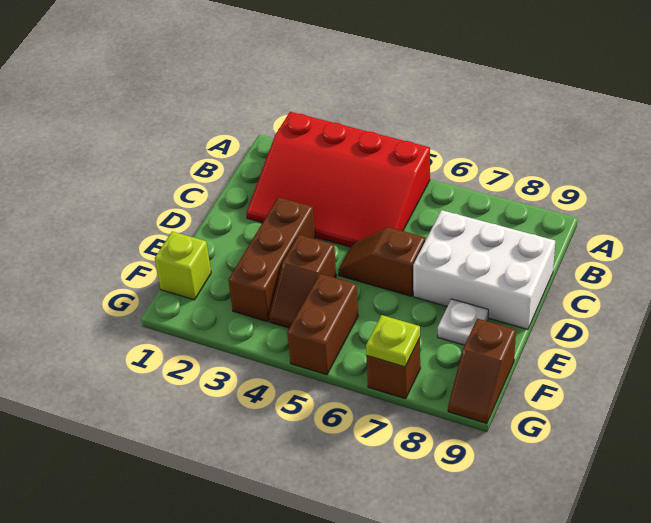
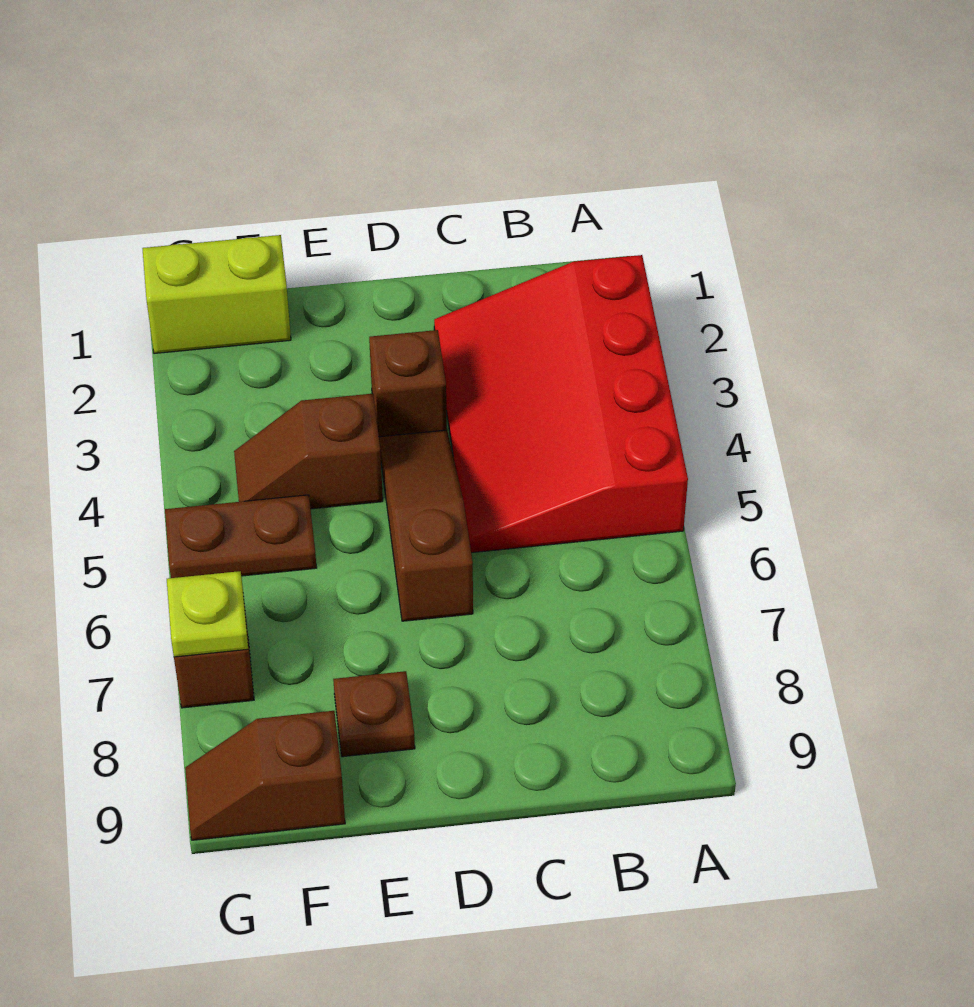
white 2x3 brick [413,210,555,329] -> none
brown 1x3 brick [228,197,315,322] -> brown 1x1 brick [369,330,447,437]
brown 1x2 slope [338,227,425,296] -> brown 1x3 slope [379,430,473,621]
white 1x1 plate [438,299,488,345] -> brown 1x1 plate [333,671,415,757]
lime 1x1 brick [155,231,211,300] -> lime 1x2 brick [142,235,291,353]
brown 1x2 brick [287,274,358,375] -> brown 1x2 plate [165,495,317,578]

